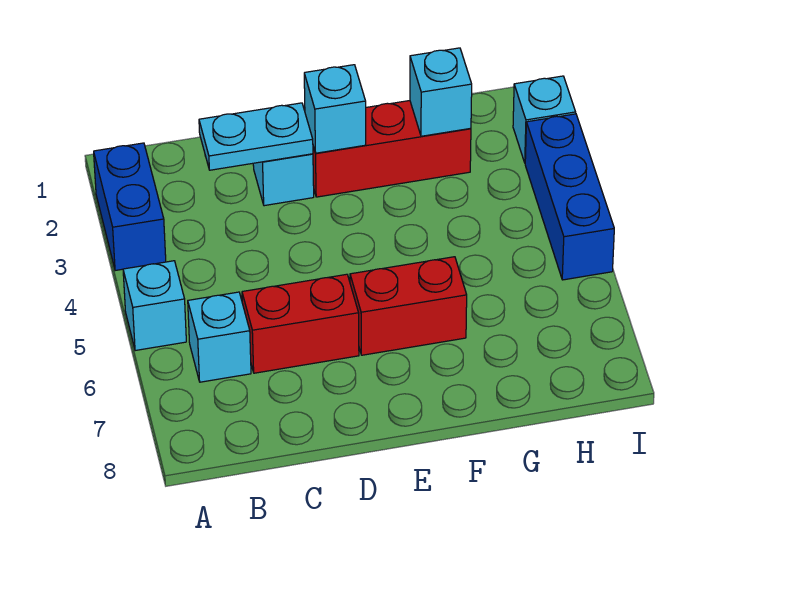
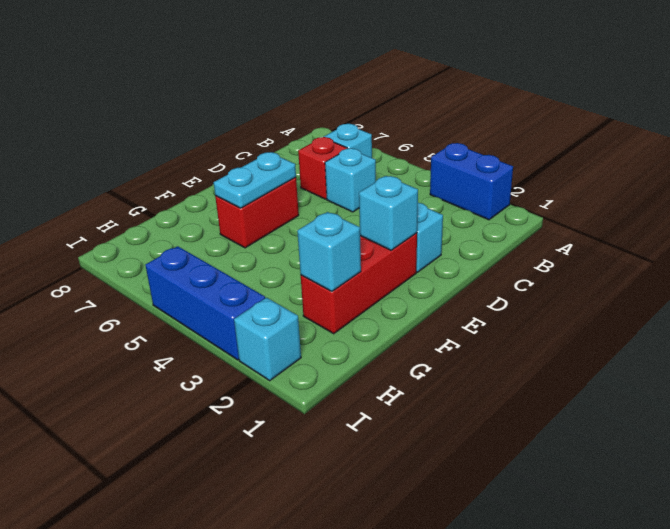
cyan 1x1 brick [123,261,186,351] -> cyan 1x1 brick moved to [325,148,376,212]
cyan 1x2 plate [199,103,313,170] -> cyan 1x2 plate moved to [214,152,296,208]
red 1x2 brick [242,274,359,373] -> red 1x1 brick [298,137,348,199]

